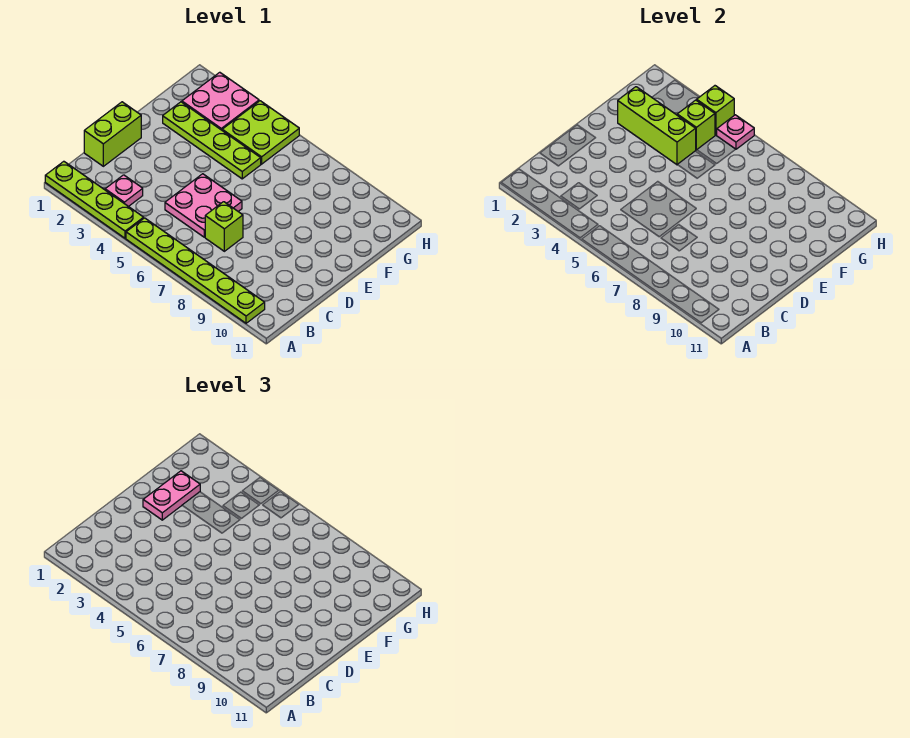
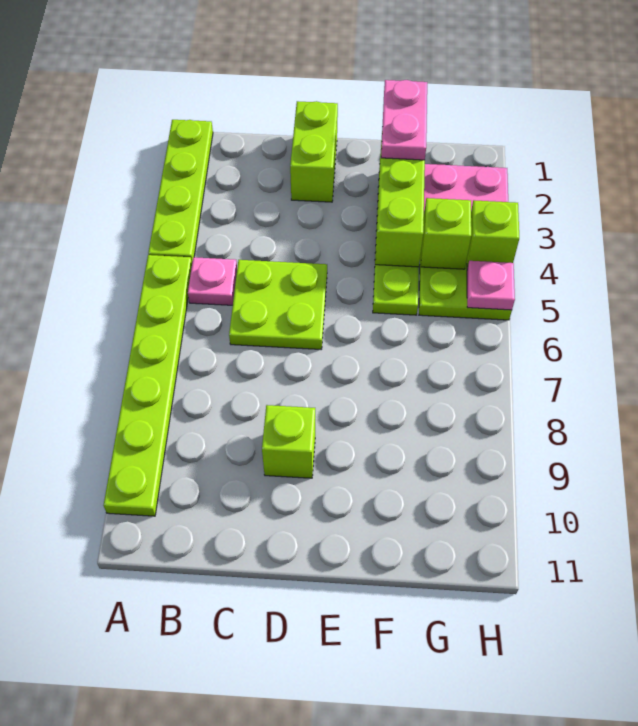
pink 1x1 plate [105,175,143,207] -> pink 1x1 plate moved to [188,257,237,305]
lime 1x2 brick [84,102,141,166] -> lime 1x2 brick turned to [290,101,338,202]
pink 2x2 plate [165,174,242,237] -> lime 2x2 plate [229,260,327,349]
lime 1x1 brick [205,202,243,251] -> lime 1x1 brick moved to [262,405,315,478]
pink 1x2 plate [143,471,200,520] -> pink 1x2 plate turned to [381,80,427,160]

